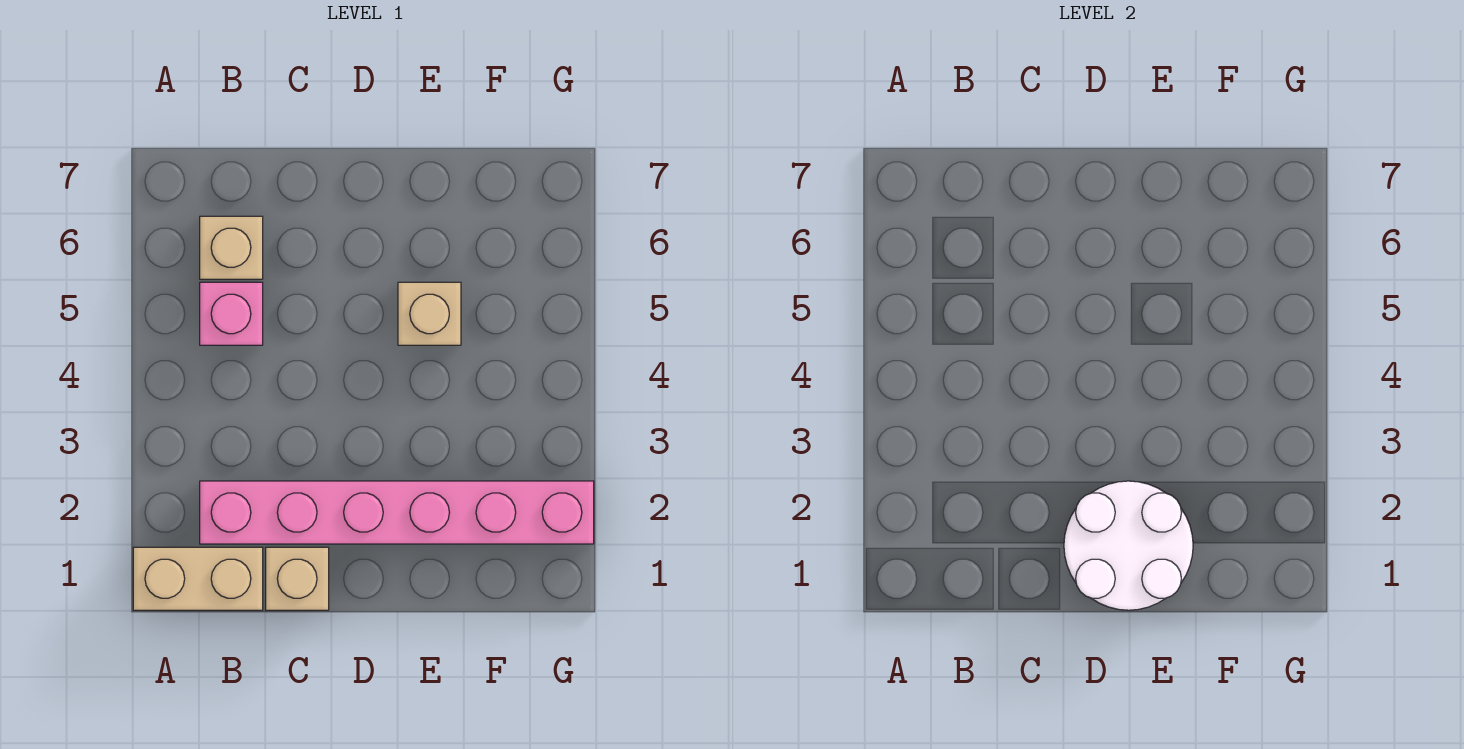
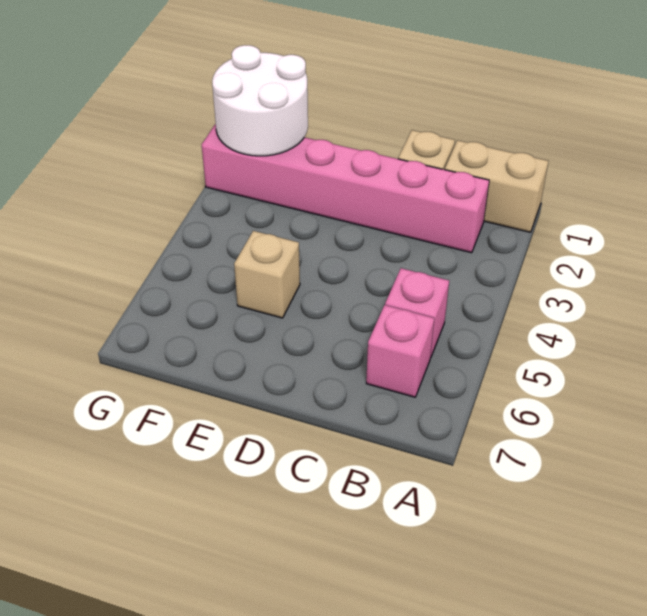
tan 1x1 brick [200,216,263,279] -> pink 1x1 brick [366,305,434,397]
white 2x2 round brick [1064,481,1193,610] -> white 2x2 round brick moved to [212,45,308,156]

